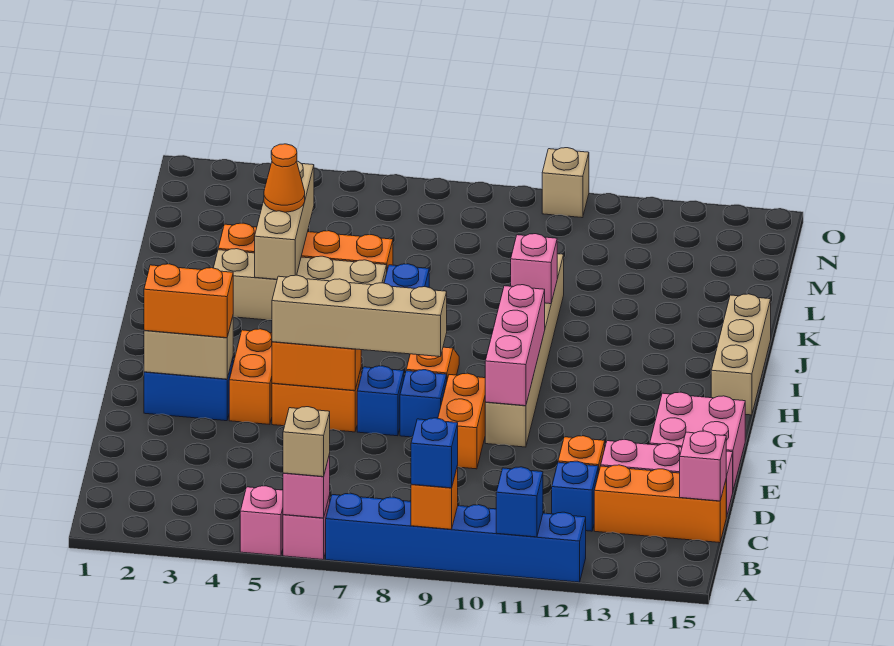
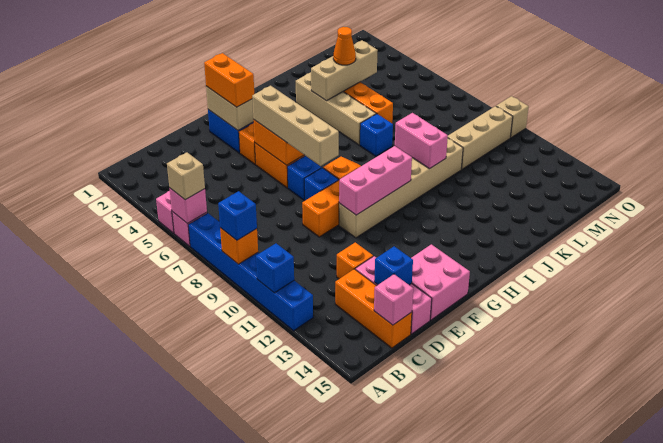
blue 1x1 brick [552,461,598,531] -> blue 1x1 brick moved to [374,246,413,285]
tan 1x3 brick [711,294,771,415] -> tan 1x3 brick moved to [448,106,513,169]
pink 1x1 brick [511,234,557,304] -> pink 1x2 brick [395,113,448,169]

